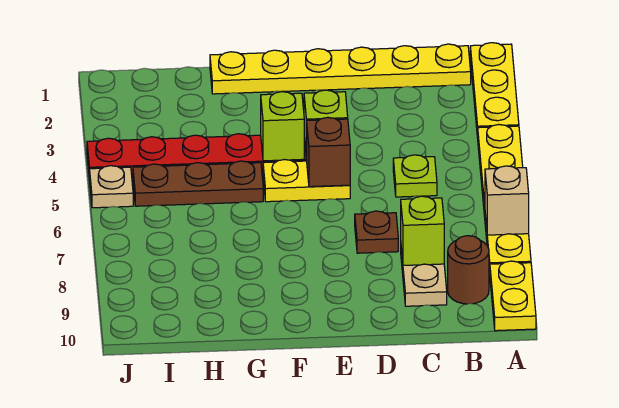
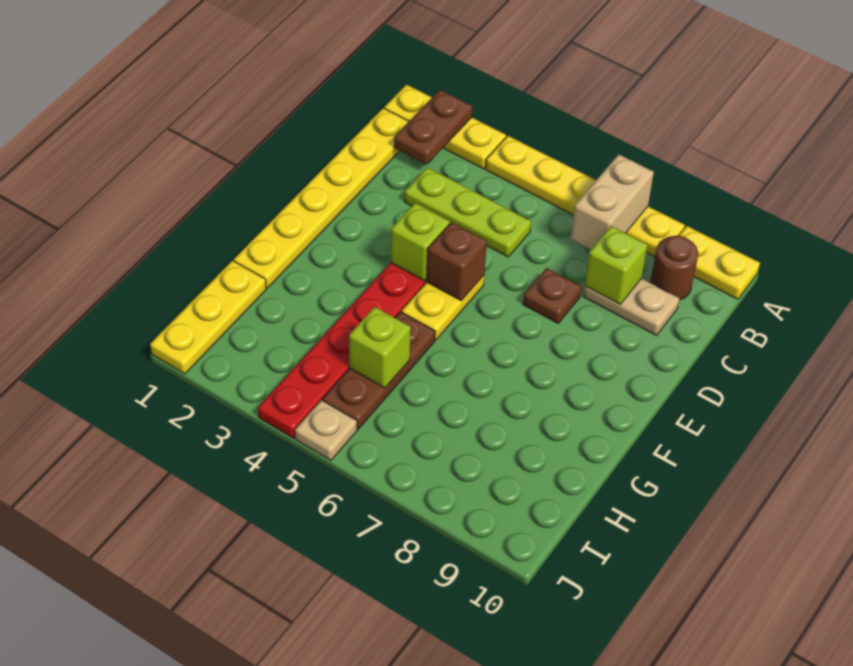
none -> brown 1x2 plate [394,90,472,165]
tan 1x1 brick [485,166,529,235] -> tan 1x2 brick [571,154,654,250]
lime 1x1 plate [393,155,437,197] -> lime 1x3 plate [404,167,531,257]
lime 1x1 brick [261,92,304,161] -> lime 1x1 brick moved to [349,307,411,388]
none -> yellow 1x3 plate [150,261,266,374]

